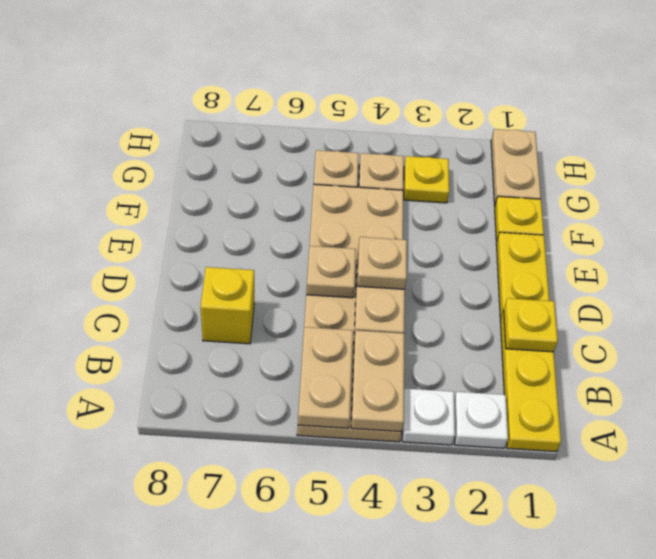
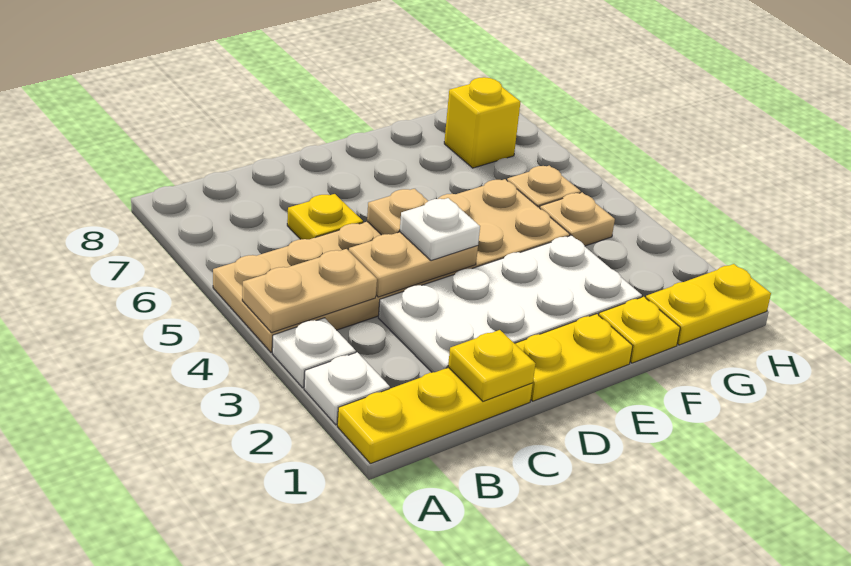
tan 1x2 plate [298,327,353,428] -> none
none -> white 2x4 plate [378,235,642,372]
yellow 1x1 brick [201,267,254,344] -> yellow 1x1 brick moved to [444,77,520,168]
tan 1x1 plate [357,237,407,289] -> white 1x1 plate [400,198,480,261]
tan 1x2 plate [491,129,541,206] -> yellow 1x2 plate [646,264,771,345]
yellow 1x1 plate [404,156,449,203] -> yellow 1x1 plate moved to [287,194,363,239]

